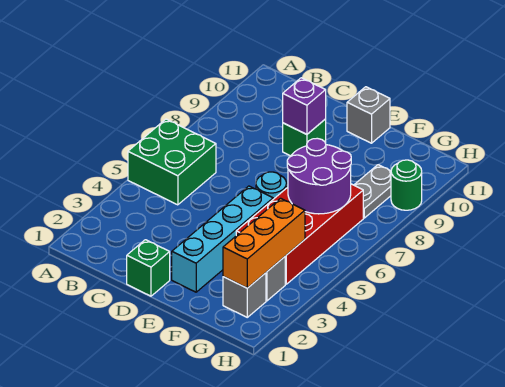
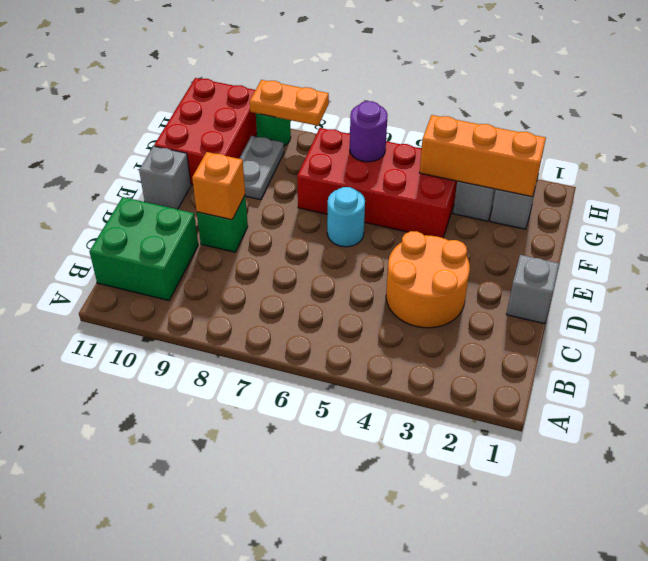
green 2x2 brick [128,119,216,205] -> green 2x2 brick moved to [89,197,198,300]
none -> orange 2x2 round brick [386,231,470,328]
green 1x1 brick [127,240,170,296] -> grey 1x1 brick [506,255,559,324]
purple 1x1 brick [283,78,326,134] -> orange 1x1 brick [192,152,245,220]
cyan 1x4 brick [172,186,273,292] -> none
purple 2x2 round brick [287,138,351,214] -> purple 1x1 round brick [350,101,388,162]
none -> red 2x3 brick [154,78,257,185]
grey 1x2 plate [354,165,391,218] -> grey 1x2 plate turned to [239,136,284,200]
none -> orange 1x2 plate [250,80,329,126]

